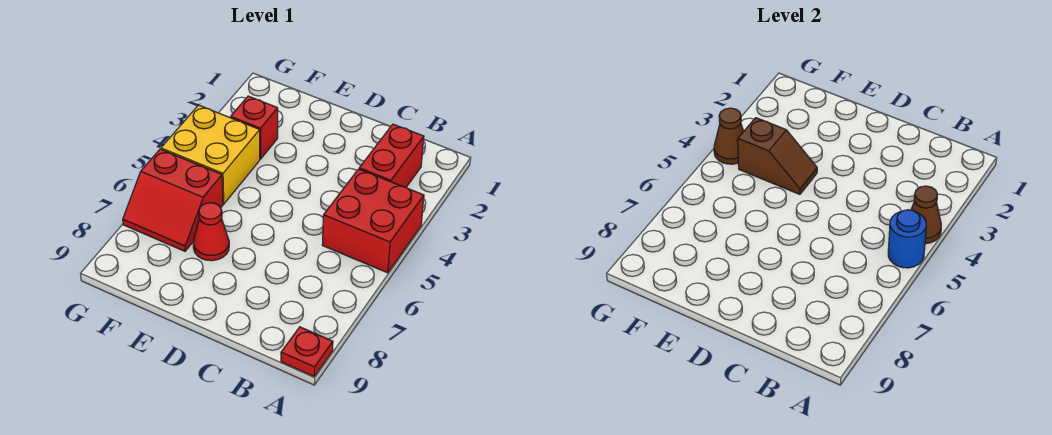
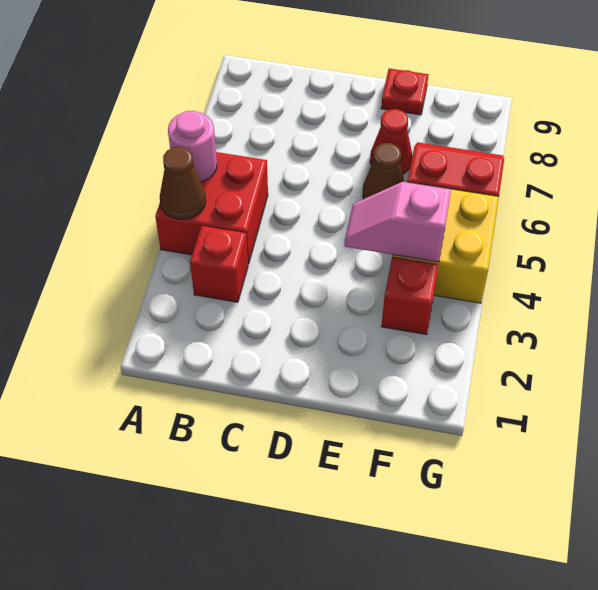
blue 1x1 round brick [888,210,926,268] -> pink 1x1 round brick [168,111,217,182]
red 1x1 plate [281,327,333,376] -> red 1x1 plate moved to [381,68,429,115]
red 1x2 brick [359,124,424,187] -> red 1x1 brick [190,226,248,302]
brown 1x2 slope [738,118,817,194] -> pink 1x2 slope [344,182,451,262]
brown 1x1 cone [714,108,744,164] -> brown 1x1 cone moved to [363,143,404,199]

